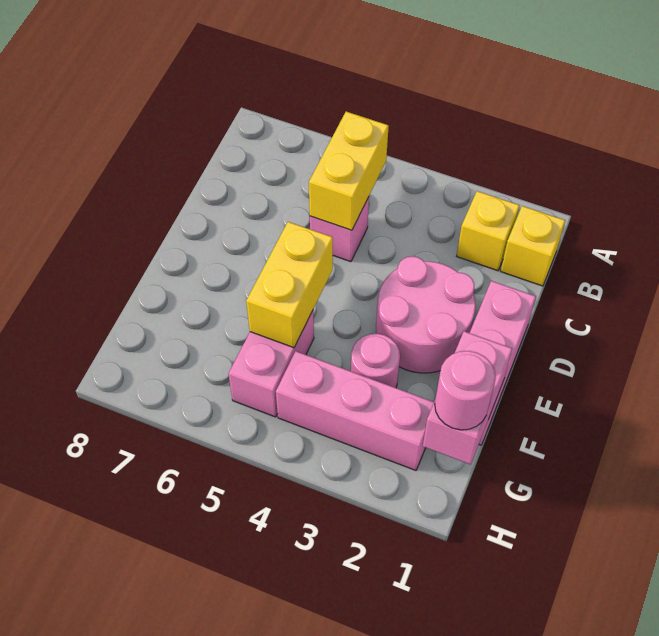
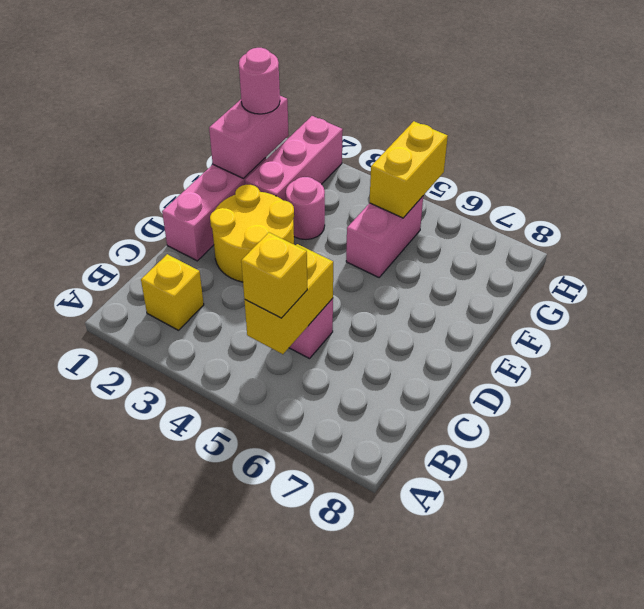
yellow 1x1 brick [501,206,565,286] -> yellow 1x1 brick moved to [241,232,307,318]
pink 2x2 round brick [376,256,476,373] -> yellow 2x2 round brick [210,185,294,282]
yellow 1x2 brick [246,222,333,348] -> yellow 1x2 brick moved to [369,121,448,218]
pink 1x3 brick [276,351,434,470] -> pink 1x3 brick turned to [245,116,343,201]

